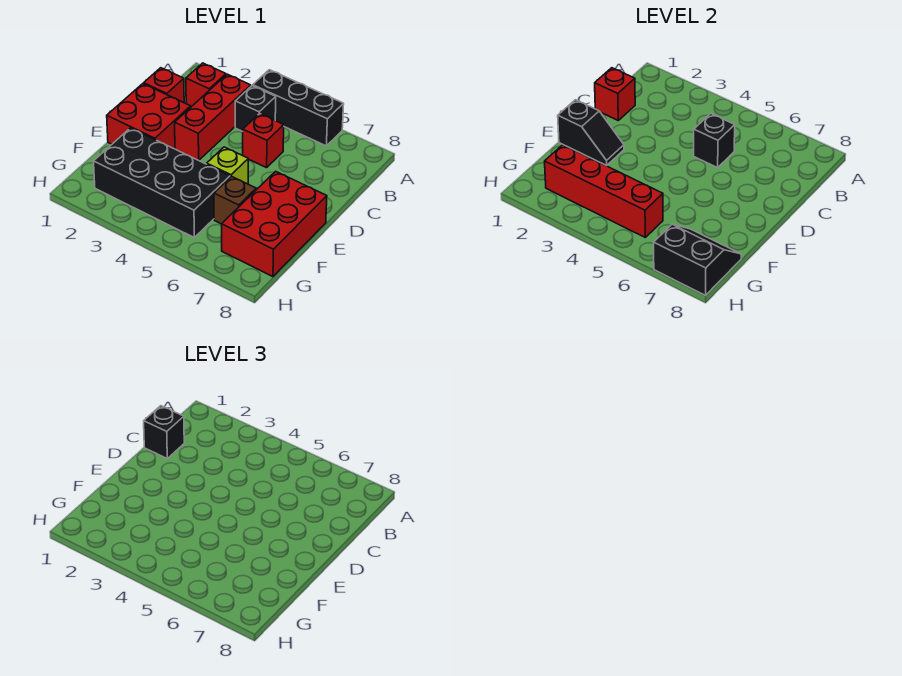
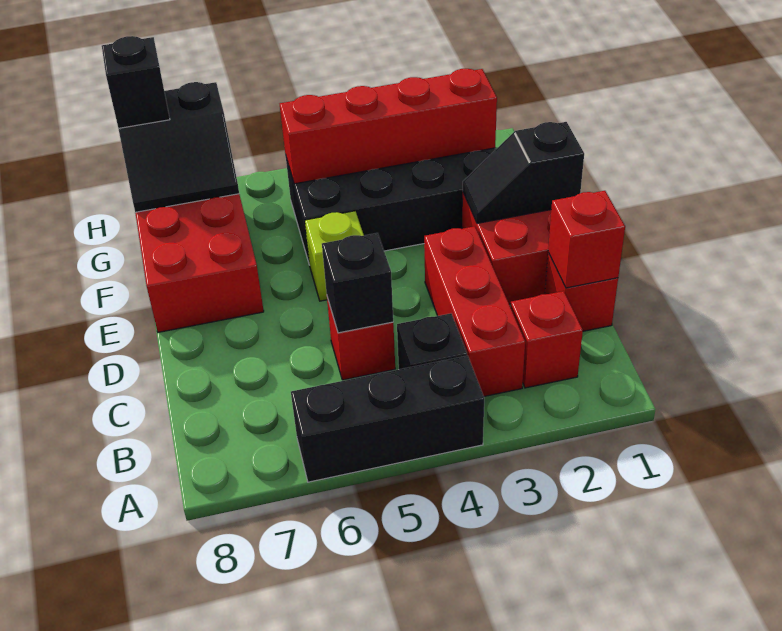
black 1x1 brick [144,406,184,458] -> black 1x1 brick moved to [102,36,170,128]
brown 1x1 brick [214,176,256,224] -> none

